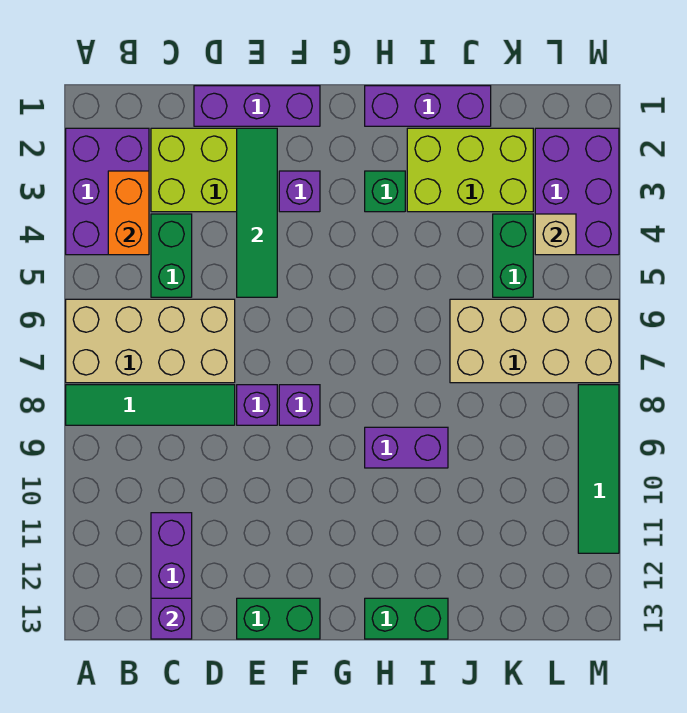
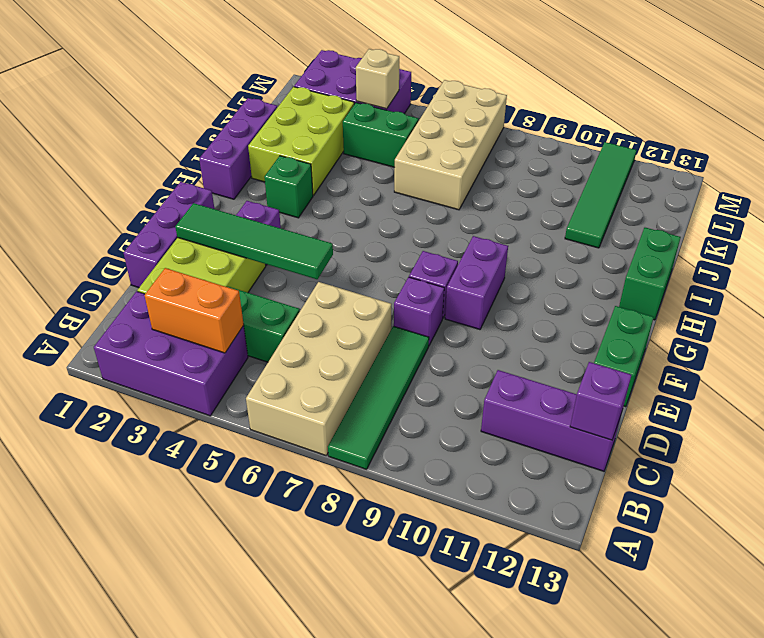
purple 1x2 brick [365,427,448,468] -> purple 1x2 brick moved to [445,236,508,329]
green 1x4 tile [578,385,619,553] -> green 1x4 tile turned to [565,142,636,248]

